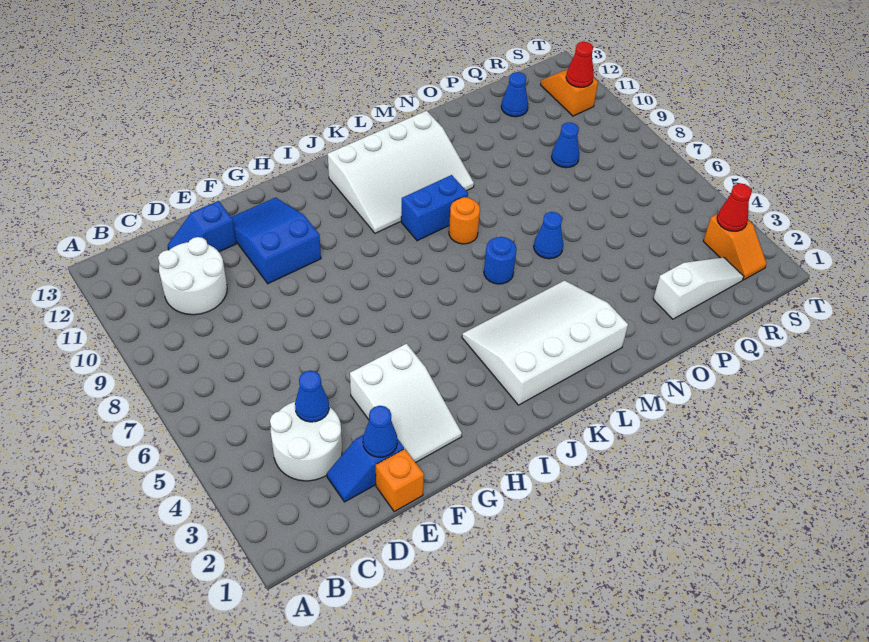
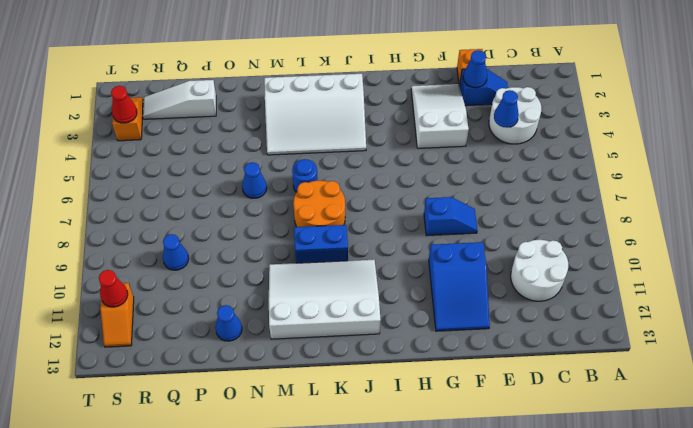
blue 1x2 slope [168,201,236,252] -> blue 1x2 slope moved to [424,197,477,236]
orange 1x1 round brick [449,197,480,244] -> orange 2x2 round brick [293,181,345,227]
blue 1x1 cone [501,72,528,117] -> blue 1x1 cone moved to [215,305,242,341]

